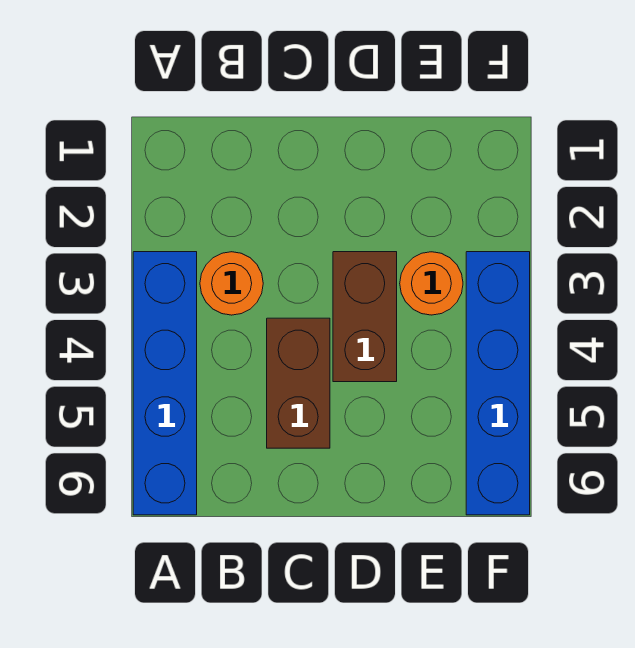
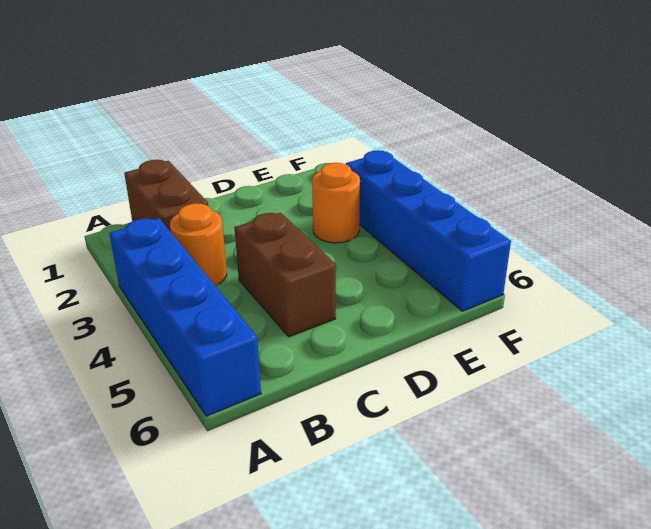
brown 1x2 brick [333,252,397,382] -> brown 1x2 brick moved to [124,160,208,232]

